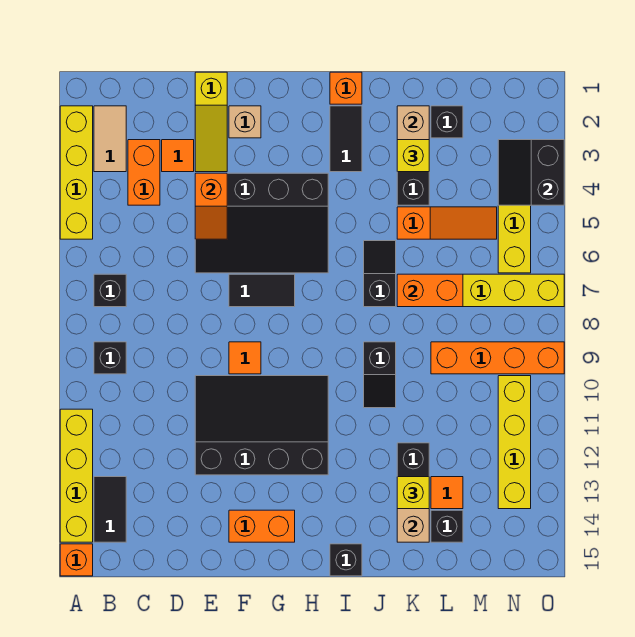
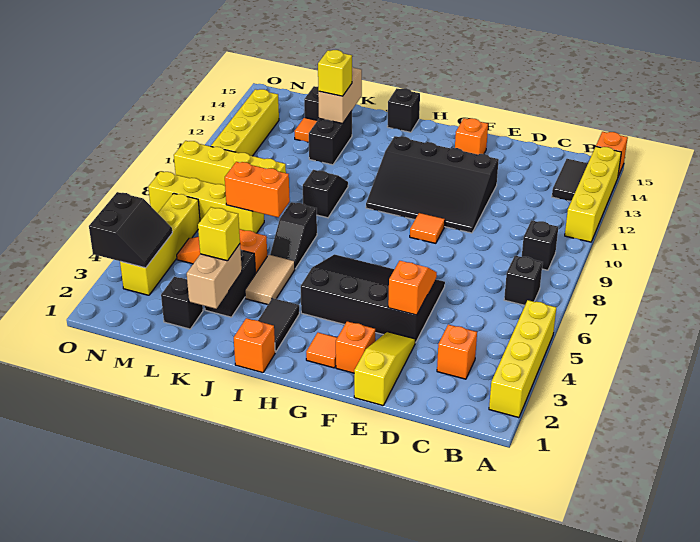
tan 1x2 tile [94,106,126,172] -> tan 1x2 tile moved to [245,255,295,305]
orange 1x2 brick [128,140,160,205] -> orange 1x1 brick [437,325,477,379]
orange 1x1 tile [162,140,194,172] -> orange 1x1 tile moved to [306,333,337,368]
tan 1x1 brick [229,106,261,138] -> orange 1x1 brick [336,321,375,373]
black 1x2 tile [229,274,295,307] -> none
orange 1x2 brick [229,510,295,542] -> orange 1x1 brick [455,118,488,154]
orange 1x4 brick [431,342,564,374] -> yellow 1x4 brick [174,141,286,186]

